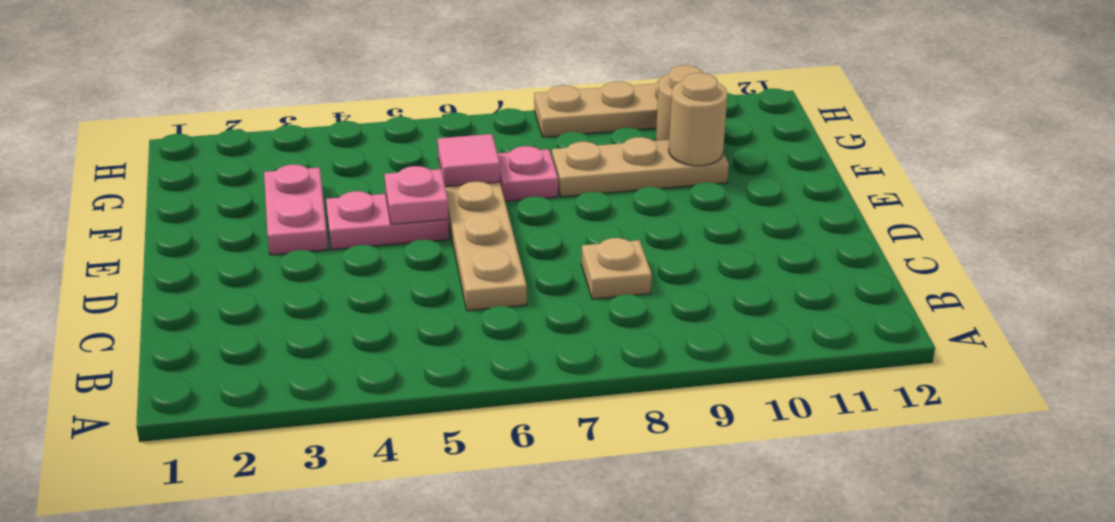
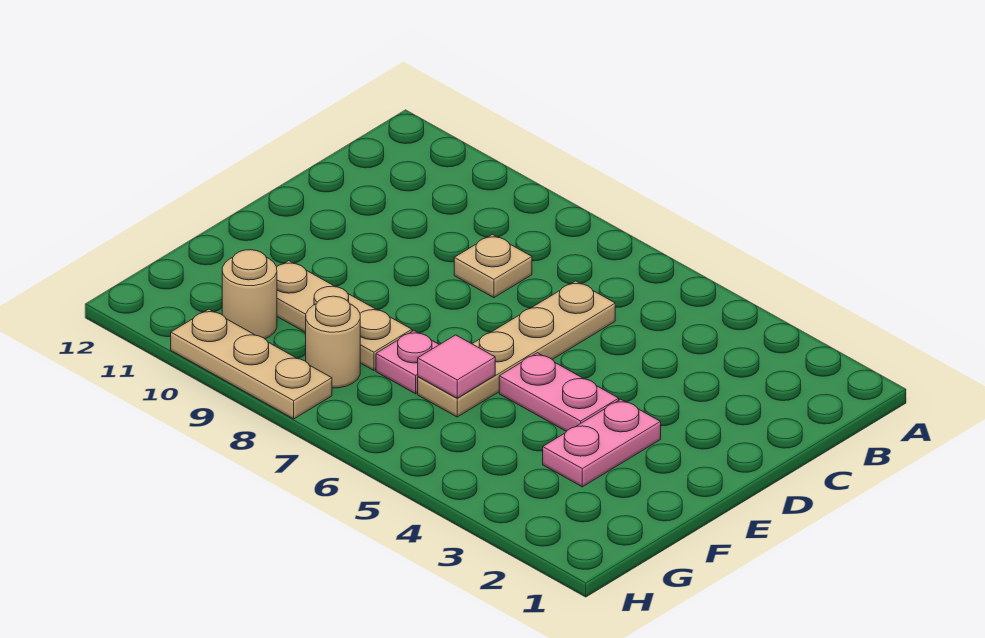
pink 1x1 plate [385,166,448,224] -> none
tan 1x1 round brick [669,73,727,166] -> tan 1x1 round brick moved to [306,296,360,388]

